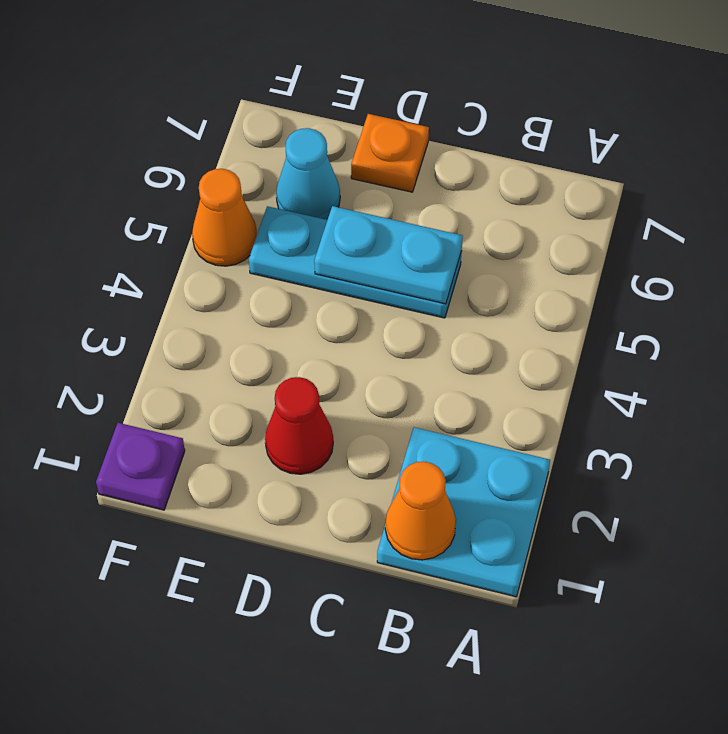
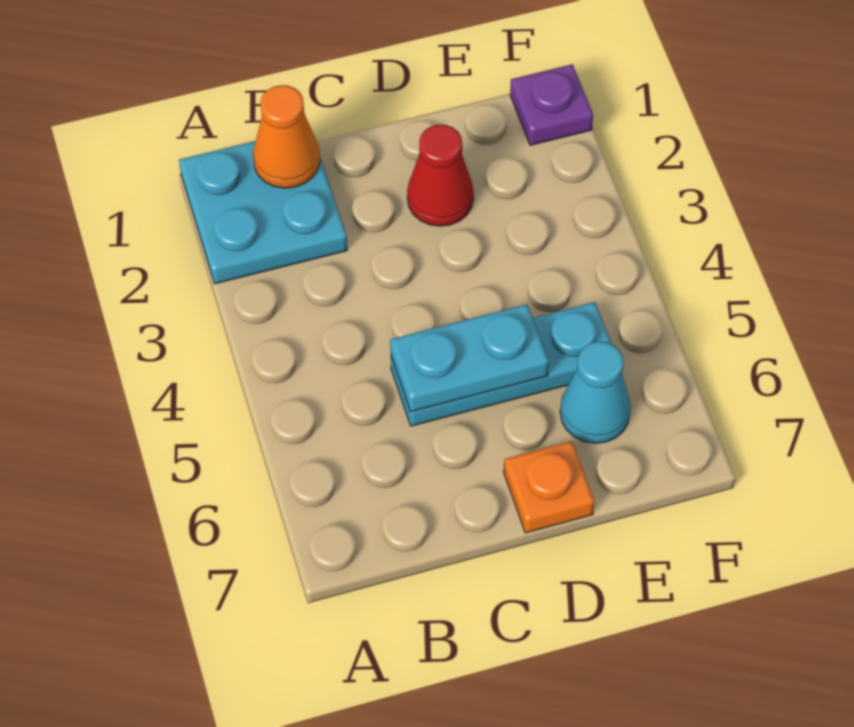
orange 1x1 cone [192,169,257,266] -> none

